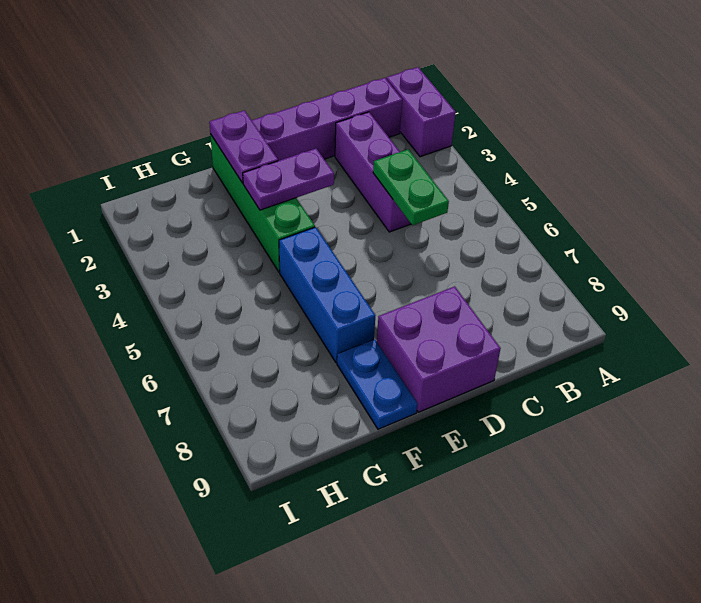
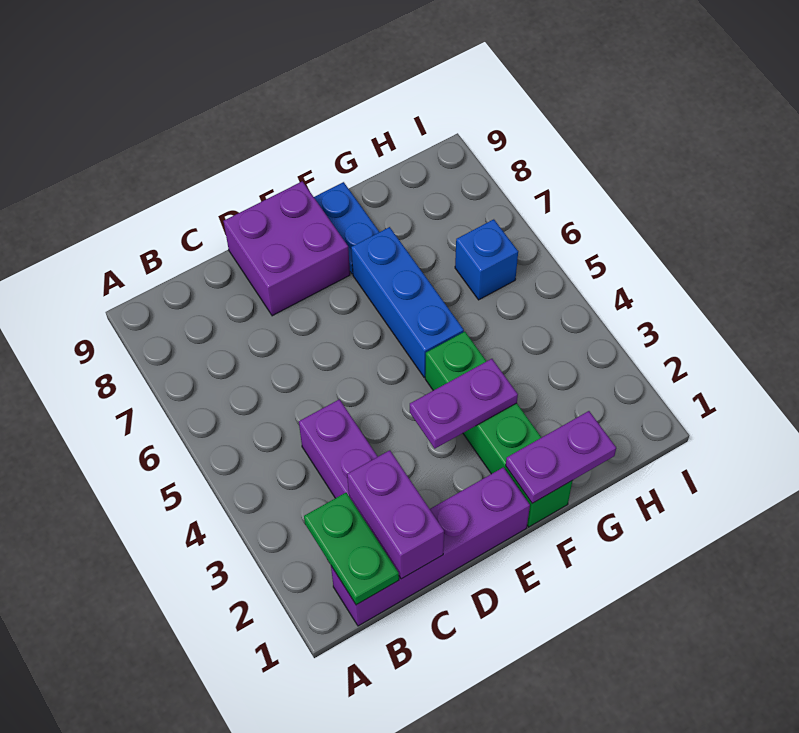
purple 1x2 brick [386,67,456,157] -> purple 1x2 brick moved to [347,450,444,579]
green 1x2 plate [373,150,449,225] -> green 1x2 plate moved to [304,493,399,605]
purple 1x2 plate [209,110,278,183] -> purple 1x2 plate turned to [506,411,616,503]
none -> blue 1x1 brick [455,219,518,300]

